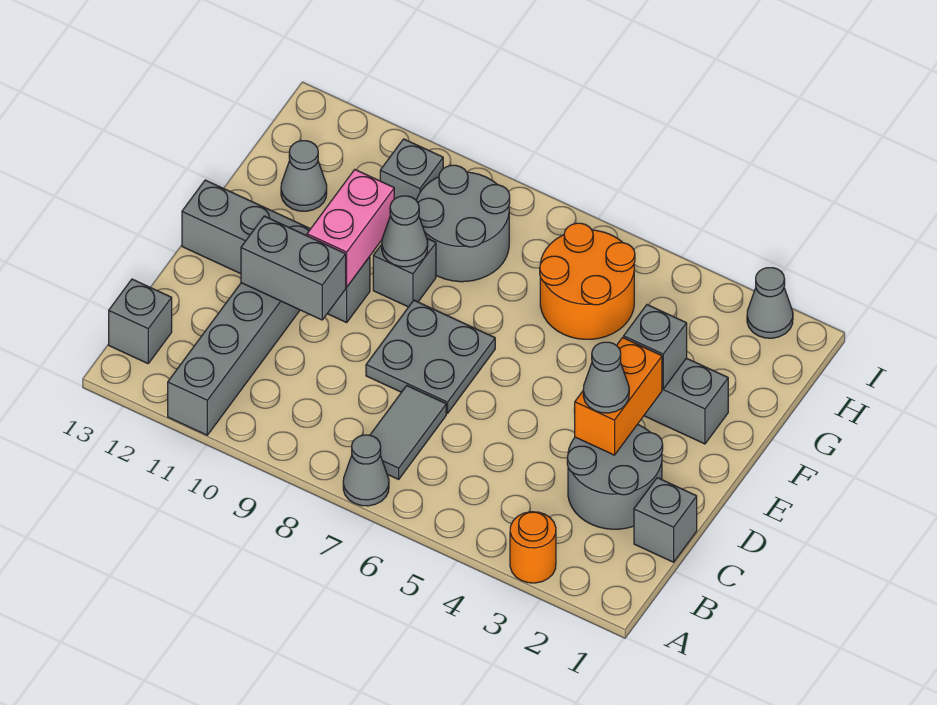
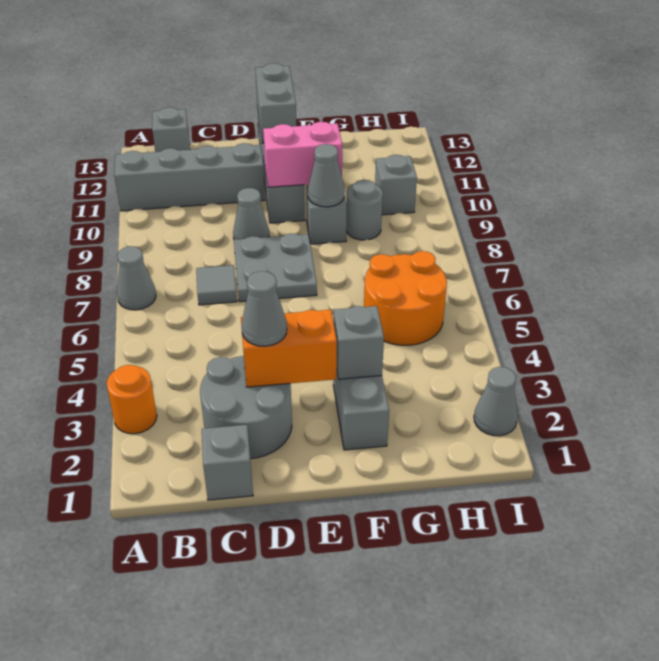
grey 1x2 tile [370,386,446,479] -> grey 1x1 tile [196,265,237,305]
grey 1x2 brick [241,216,346,320] -> grey 1x2 brick moved to [255,63,296,143]
grey 2x2 round brick [416,165,510,282] -> grey 1x1 round brick [346,180,383,240]
grey 1x1 cone [281,141,327,211] -> grey 1x1 cone moved to [233,188,269,240]

